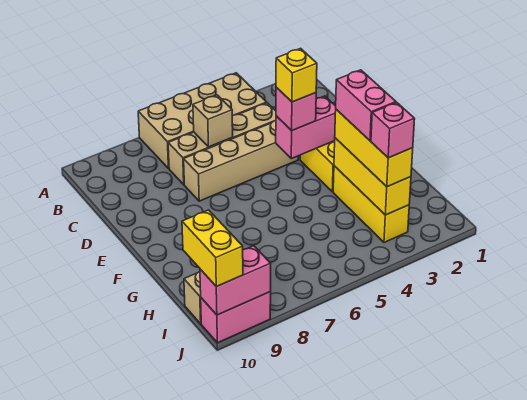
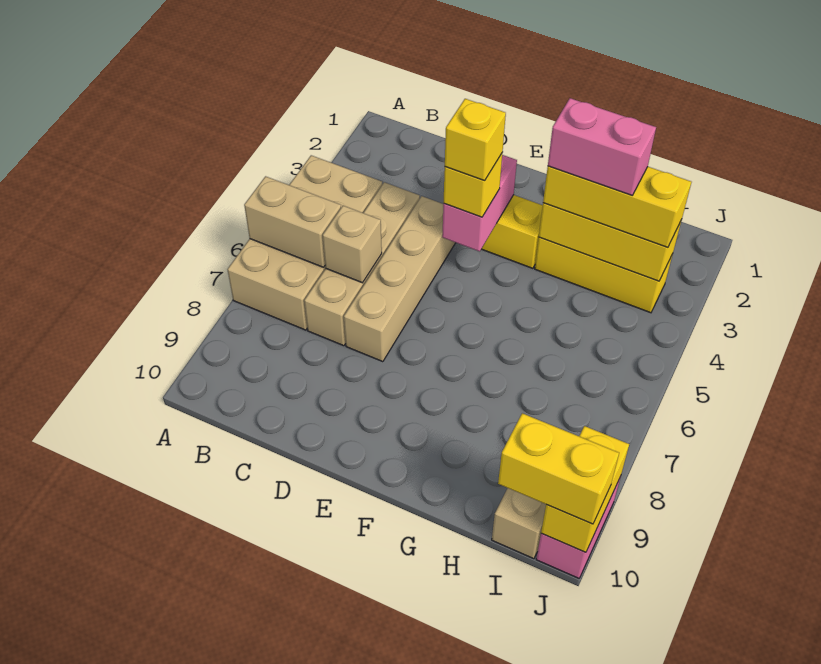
none -> tan 1x2 brick [244,176,341,267]
pink 1x1 brick [276,87,316,131] -> yellow 1x1 brick [444,154,502,217]
pink 1x1 brick [371,103,415,158] -> none
pink 1x2 brick [200,246,271,315] -> yellow 1x2 brick [541,426,629,552]

